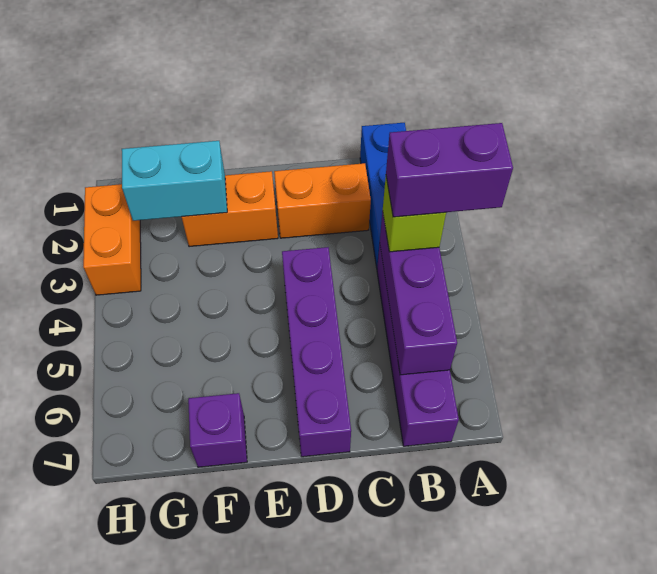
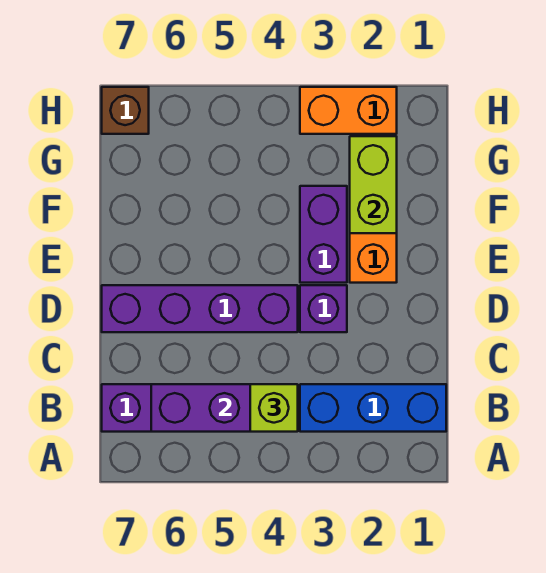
purple 1x2 brick [386,123,513,217] -> purple 1x2 brick moved to [300,186,347,283]
orange 1x2 brick [274,163,371,238] -> none
cyan 1x2 brick [122,141,227,221] -> lime 1x2 brick [350,136,397,233]
purple 1x1 brick [188,393,247,467] -> purple 1x1 brick moved to [300,285,347,332]
none -> brown 1x1 brick [102,87,149,134]

